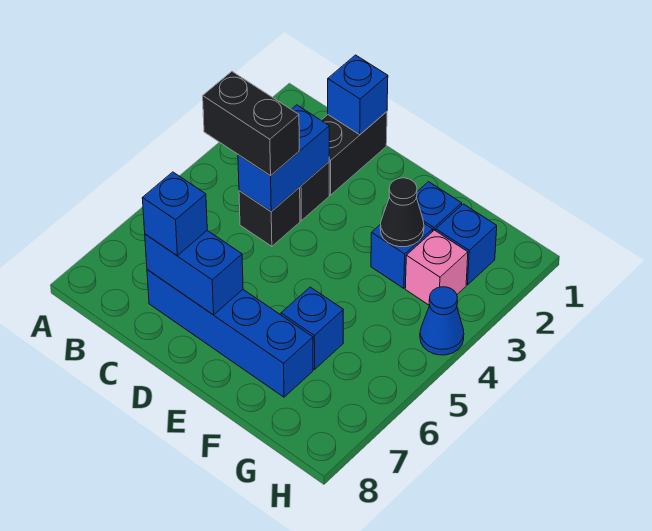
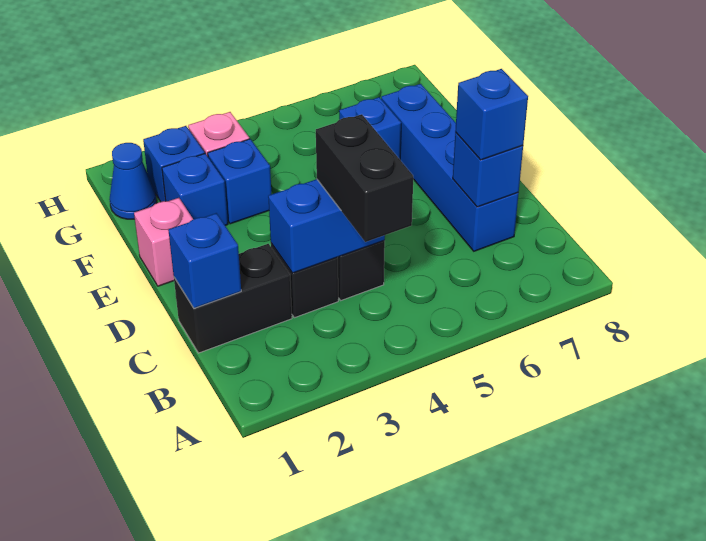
blue 1x2 brick [145,231,243,315] -> blue 1x1 brick [453,133,523,207]
none -> pink 1x1 brick [134,198,193,286]
black 1x1 cone [380,178,424,247] -> none
blue 1x1 cone [420,287,464,355] -> blue 1x1 cone moved to [109,143,157,219]

